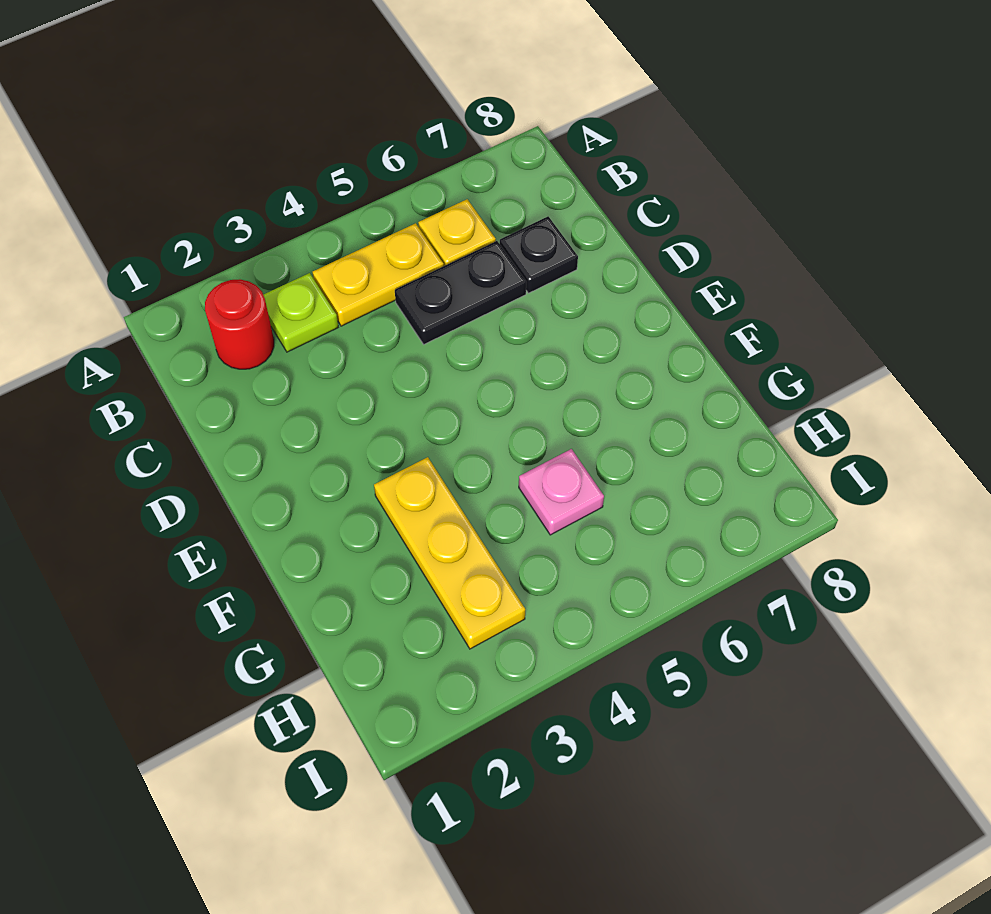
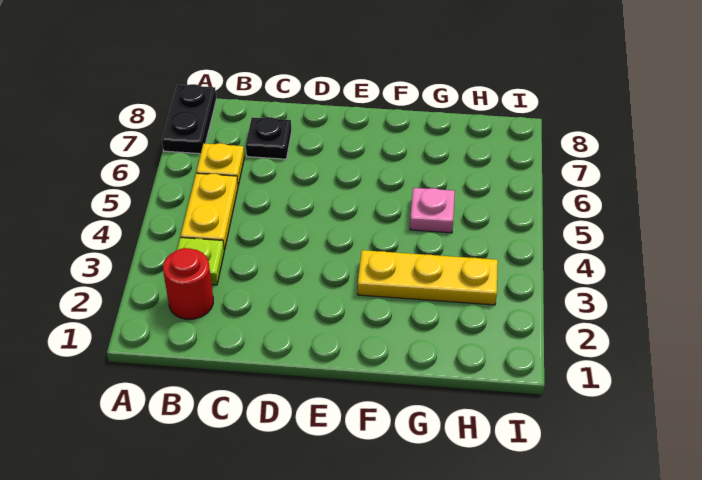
black 1x2 plate [395,241,526,344] -> black 1x2 plate moved to [162,84,216,154]

